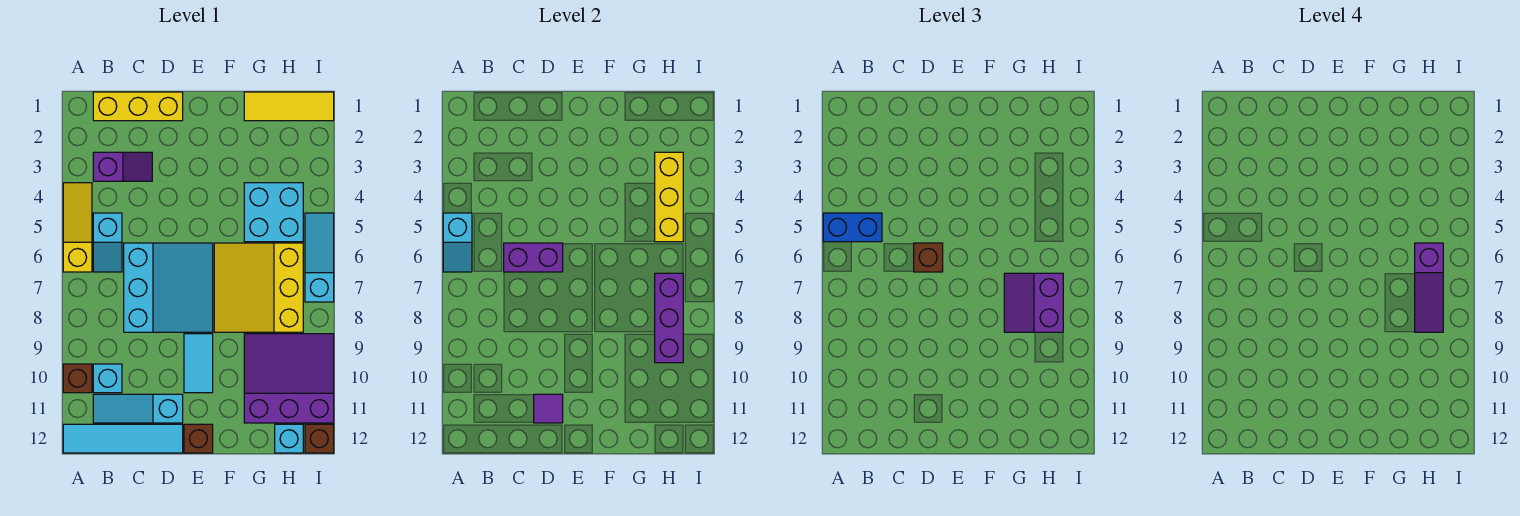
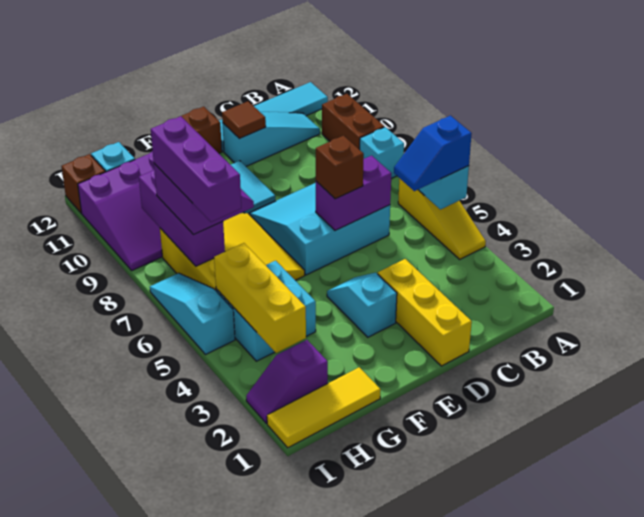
blue 1x2 brick [823,213,882,242] -> blue 1x2 slope [394,116,472,191]
brown 1x1 brick [63,364,92,393] -> brown 1x2 brick [322,94,384,150]
yellow 1x3 brick [93,92,183,121] -> yellow 1x3 brick turned to [378,259,472,366]
purple 1x2 slope [93,152,152,181] -> purple 1x2 slope moved to [246,340,328,423]
cyan 1x2 slope [93,213,122,272] -> cyan 1x2 slope moved to [327,273,397,337]
cyan 1x1 brick [93,364,122,393] -> cyan 1x1 brick moved to [360,127,404,179]
cyan 3x3 slope [124,243,213,332] -> cyan 3x3 slope turned to [250,183,390,275]
purple 1x1 tile [534,394,563,423] -> brown 1x1 tile [222,101,266,139]
purple 1x3 slope [1415,243,1443,332] -> purple 1x3 brick [151,116,241,222]
cyan 1x3 slope [305,213,334,302] -> cyan 1x3 slope turned to [150,273,235,355]

